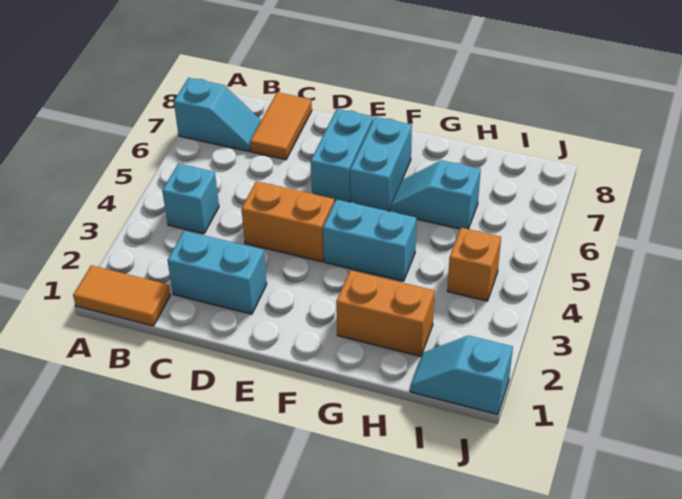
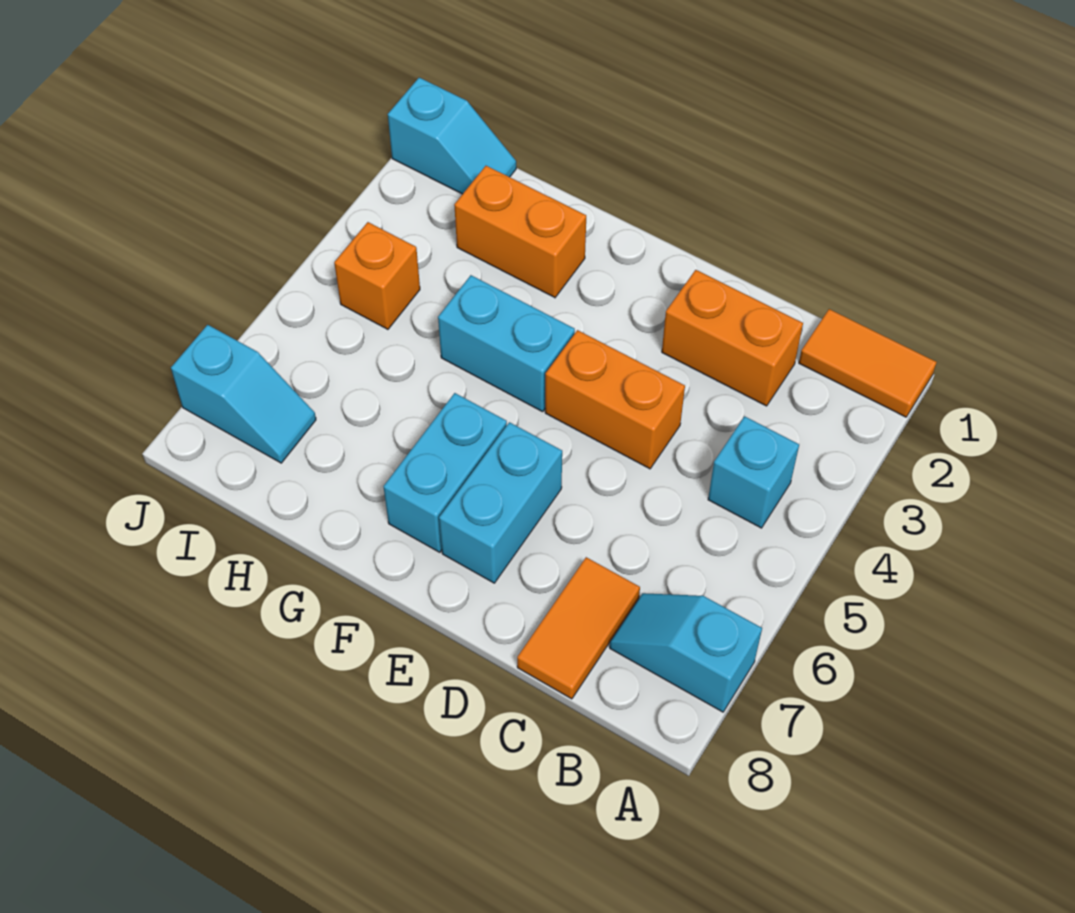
cyan 1x2 brick [167,231,267,314] -> orange 1x2 brick [662,270,803,406]
cyan 1x2 slope [390,160,481,229] -> cyan 1x2 slope moved to [171,325,316,463]

